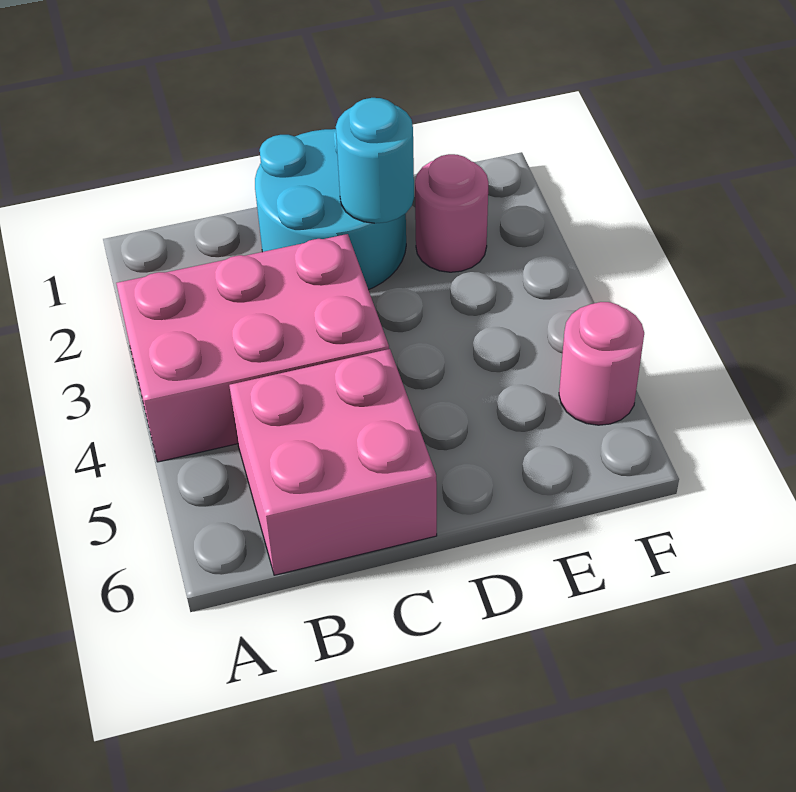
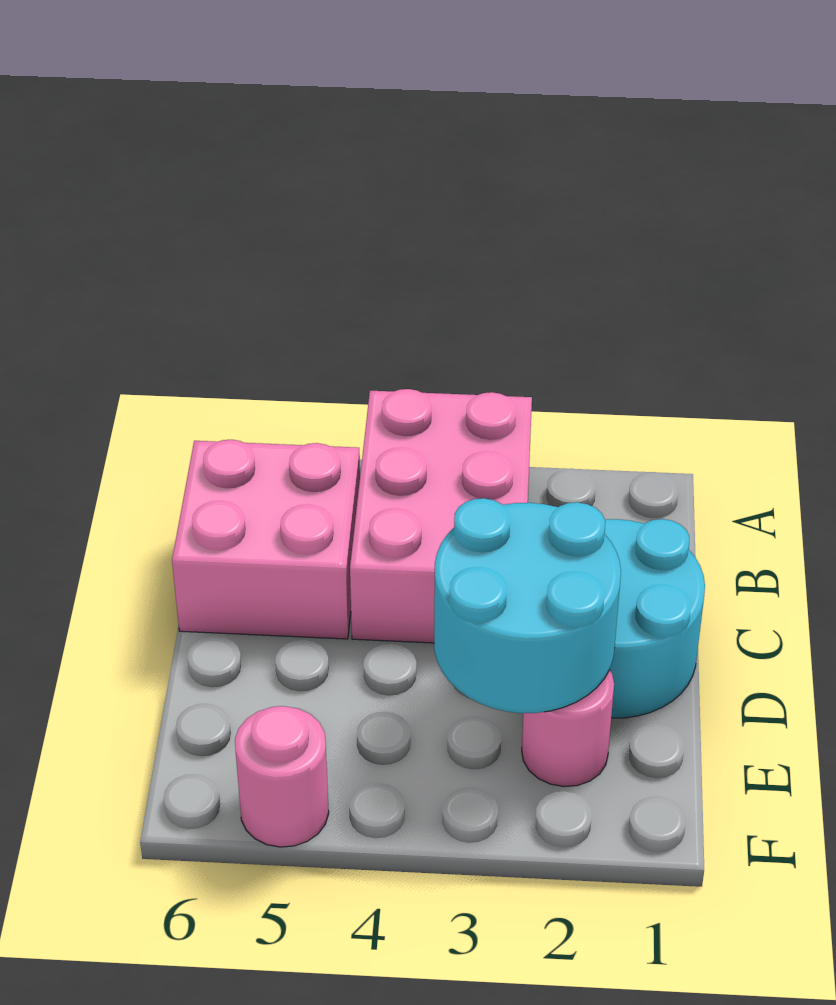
cyan 1x1 round brick [336,98,414,223] -> cyan 2x2 round brick [434,498,621,713]

